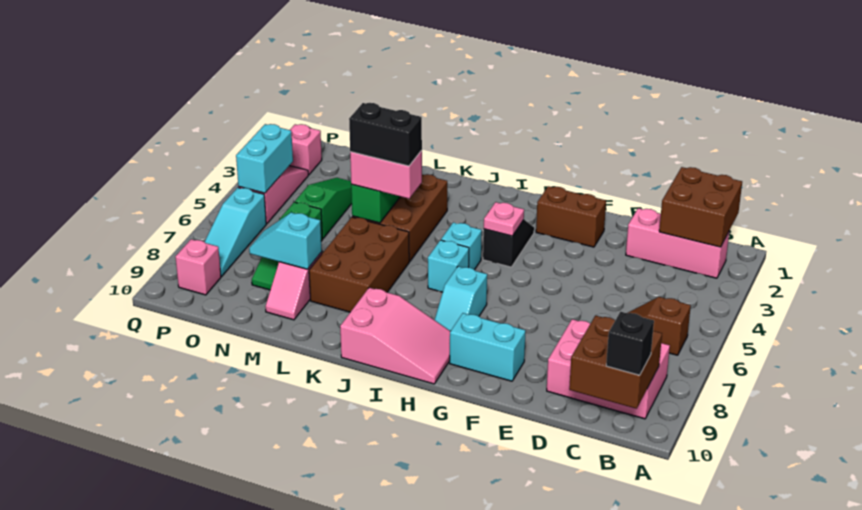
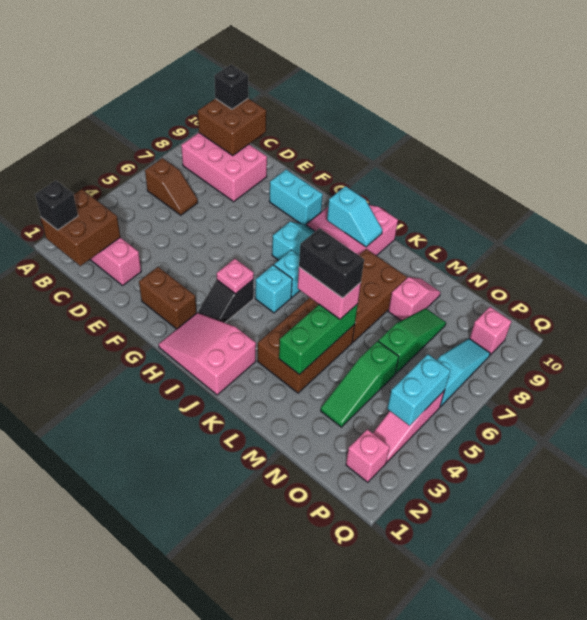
none -> black 1x1 brick [35,180,78,230]
none -> pink 2x3 slope [159,313,256,395]
cyan 1x2 slope [249,213,322,269] -> cyan 1x2 slope moved to [327,186,383,247]

